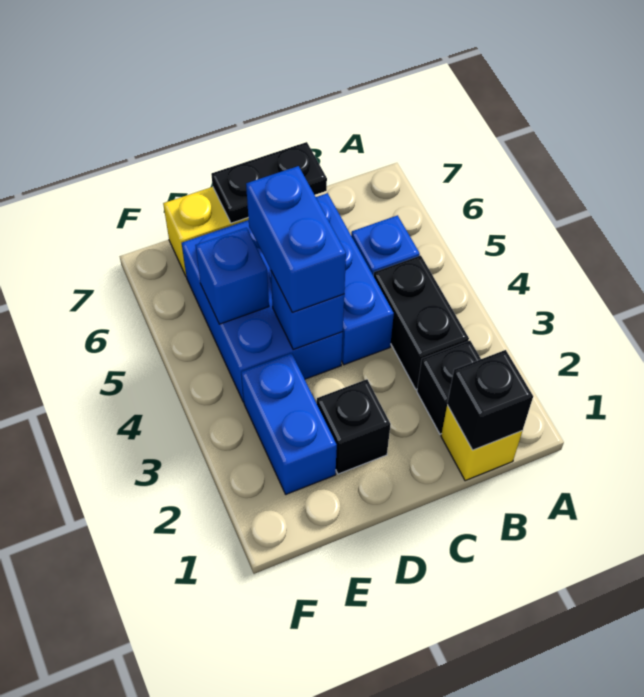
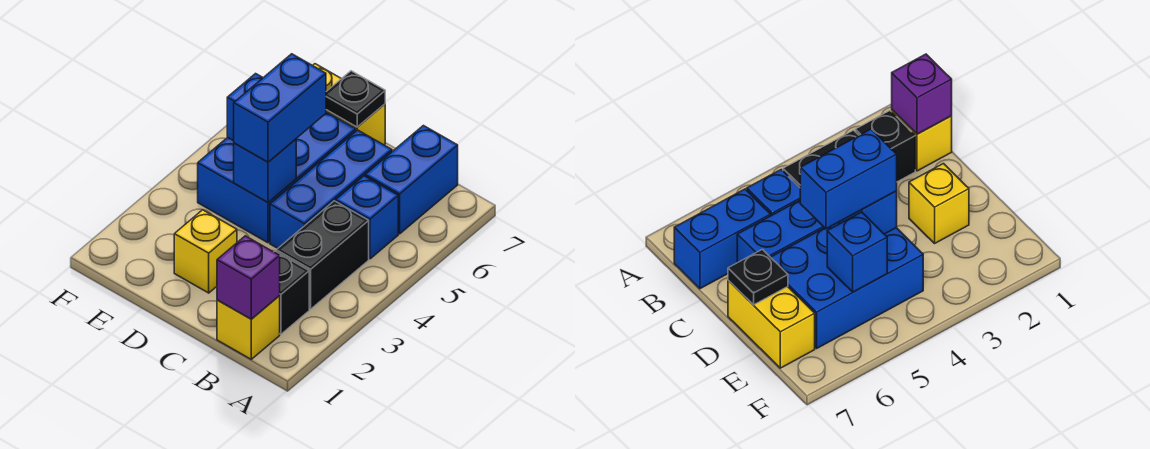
black 1x1 brick [447,350,533,450] -> purple 1x1 brick [217,236,280,319]
black 1x2 plate [211,142,327,223] -> black 1x1 plate [326,71,385,127]
black 1x1 brick [317,379,391,474] -> yellow 1x1 brick [174,210,237,293]
blue 1x2 brick [241,353,337,494] -> blue 1x2 brick moved to [365,126,458,234]

